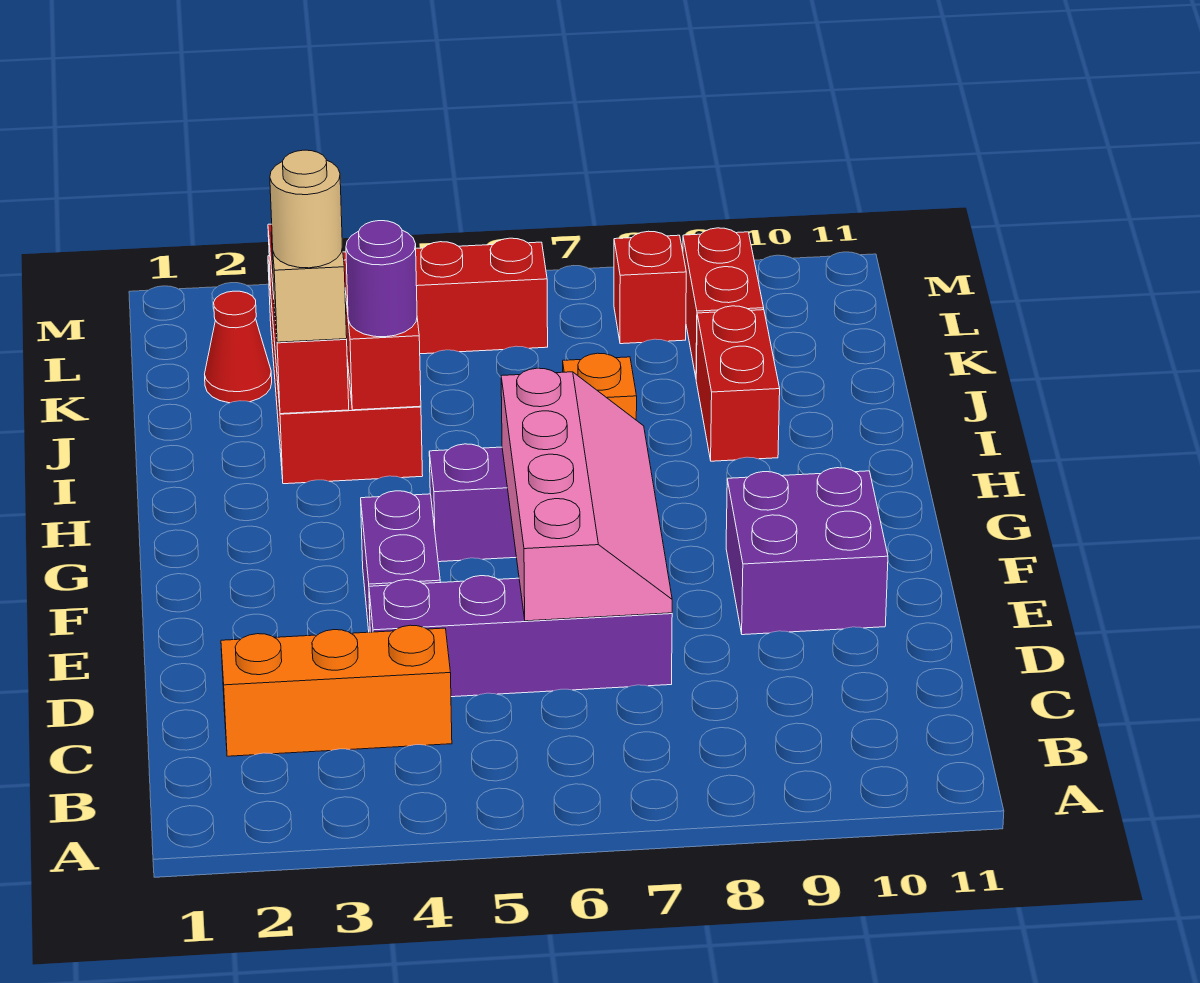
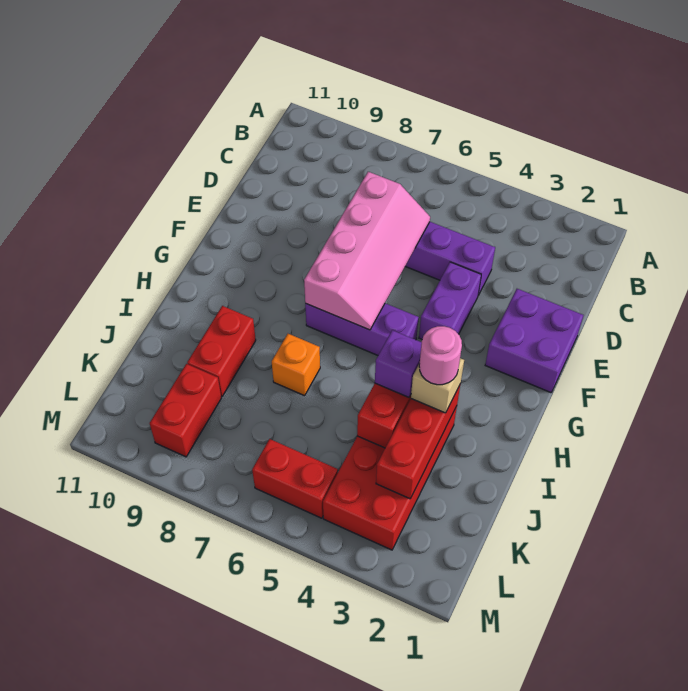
orange 1x3 brick [221,625,452,756] -> none
pink 2x4 slope [501,368,672,621] -> pink 2x4 slope turned to [304,172,430,330]
purple 2x2 brick [726,468,888,635] -> purple 2x2 brick moved to [485,289,583,393]
tan 1x1 round brick [270,150,342,268] -> pink 1x1 round brick [419,326,462,385]
purple 1x1 round brick [346,221,417,337] -> purple 1x1 brick [375,330,422,397]
red 1x1 cone [205,291,272,403] -> none
red 1x1 brick [614,231,686,344] -> none

